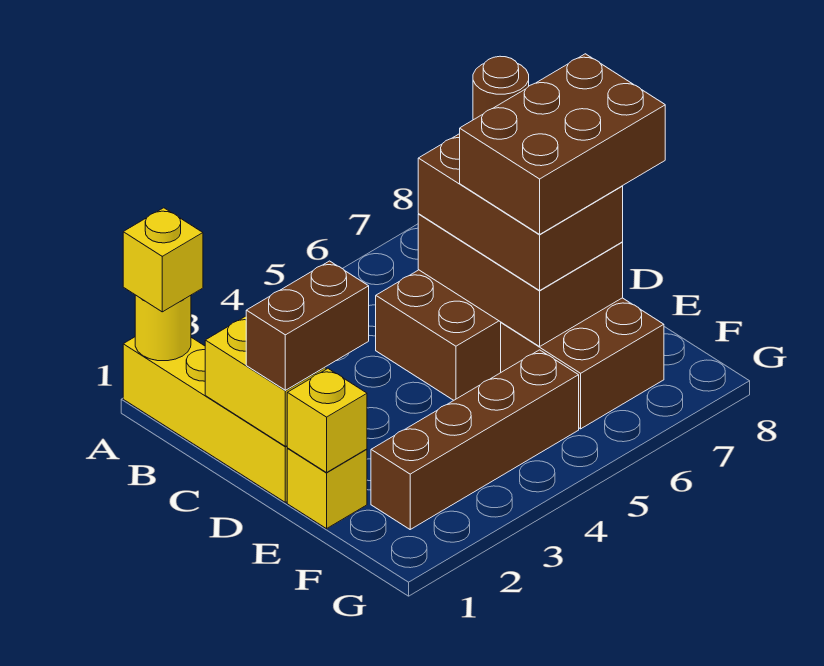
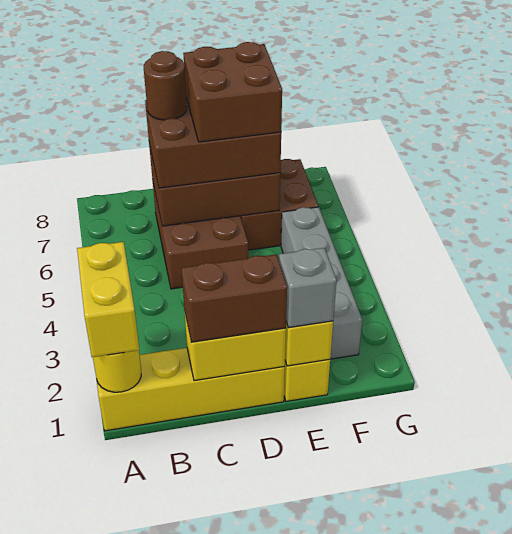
yellow 1x1 brick [123,208,203,312] -> yellow 1x2 brick [77,242,139,357]
brown 1x2 brick [246,261,369,390] -> brown 1x2 brick turned to [181,254,287,342]
brown 2x3 brick [460,54,665,234] -> brown 2x2 brick [183,42,282,142]
none -> grey 1x1 brick [279,248,337,328]
brown 1x4 brick [371,350,579,529] -> grey 1x4 brick [281,207,362,359]

